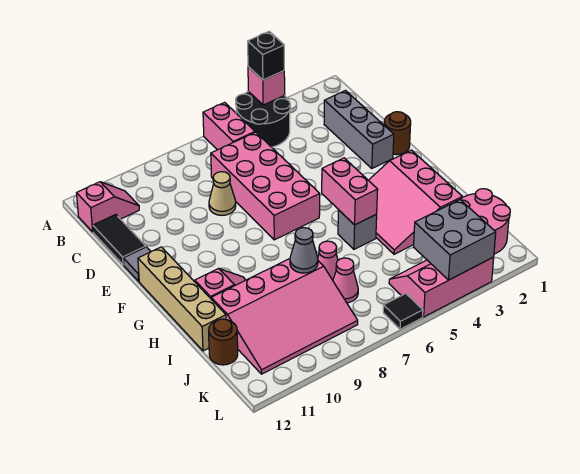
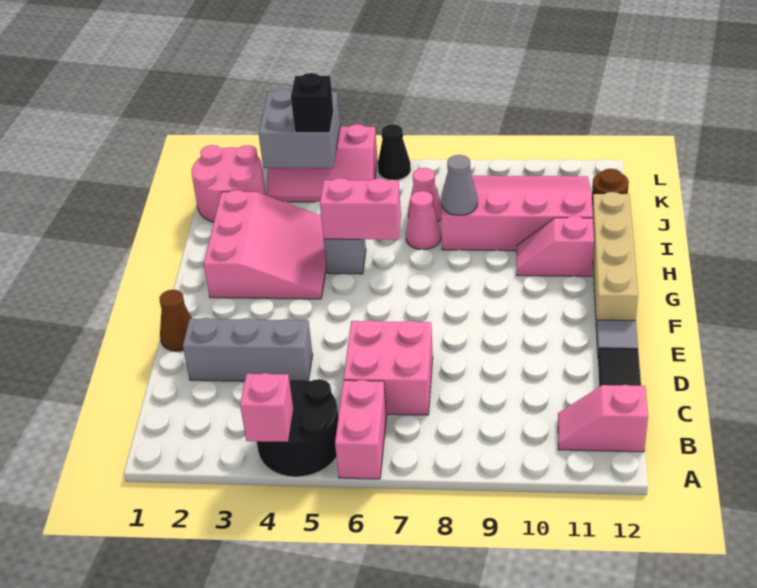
black 1x1 brick [248,31,284,80] -> black 1x1 brick moved to [291,73,334,133]
grey 1x3 brick [324,91,394,168] -> grey 1x3 brick turned to [183,318,313,381]
pink 2x4 brick [211,132,320,240] -> pink 2x2 brick [344,320,433,415]
tan 1x1 cone [209,172,236,215] -> none
brown 1x1 round brick [384,112,411,155] -> brown 1x1 cone [159,290,192,351]
pink 1x2 brick [322,158,378,225] -> pink 1x2 brick turned to [320,178,401,240]
black 1x1 tile [383,294,423,329] -> black 1x1 cone [378,124,411,180]

